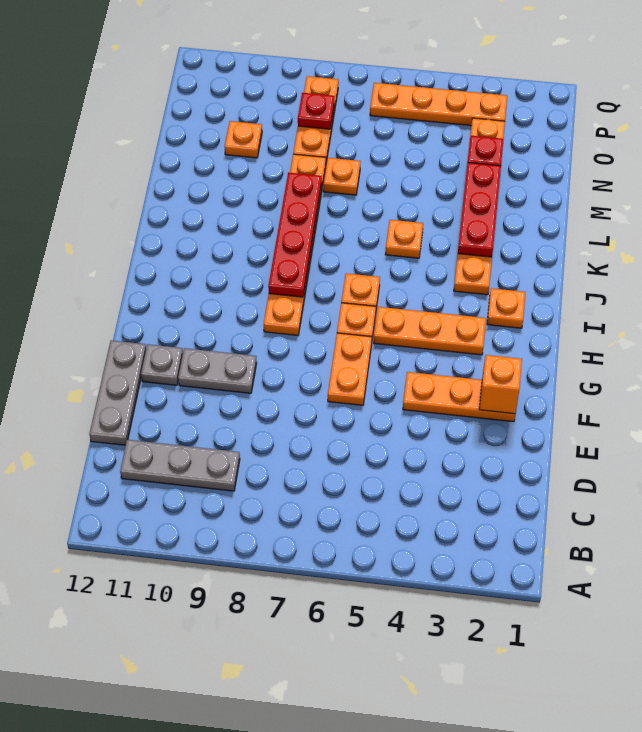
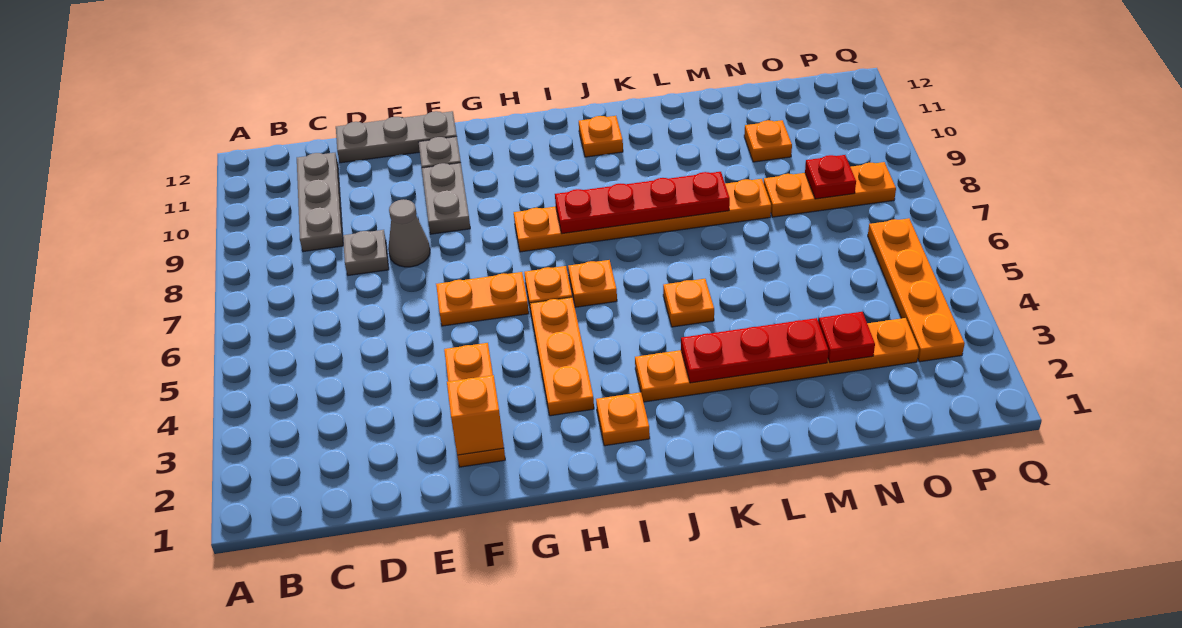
none -> grey 1x1 plate [343,230,389,275]
none -> grey 1x1 cone [388,199,430,267]
orange 1x1 plate [323,158,361,195] -> orange 1x1 plate moved to [579,116,623,157]

